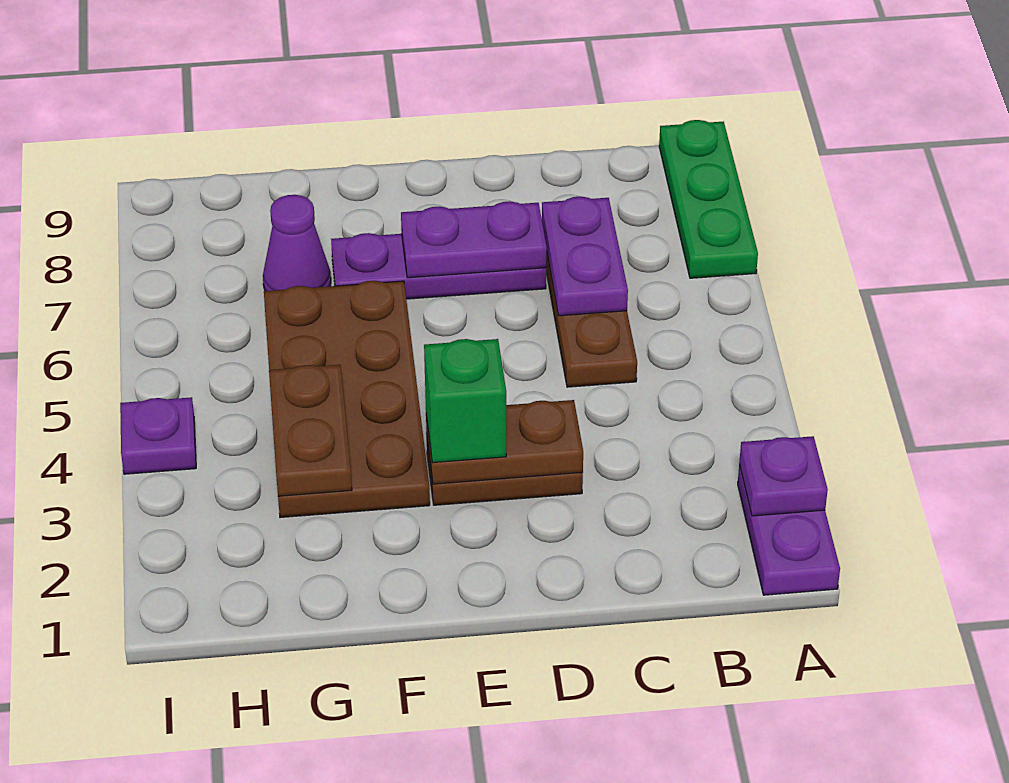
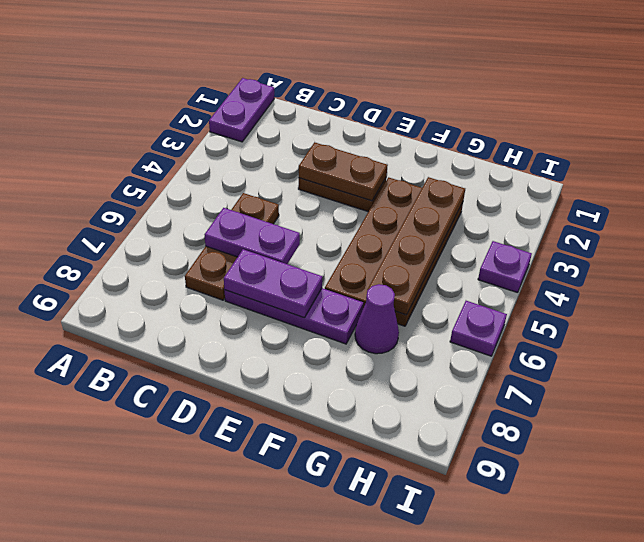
purple 1x1 plate [739,436,828,516] -> purple 1x1 plate moved to [450,301,507,356]
green 1x3 plate [659,120,758,278] -> none
purple 1x2 plate [542,197,628,316] -> purple 1x2 plate turned to [205,208,300,264]
green 1x1 brick [424,339,506,463] -> none
brown 1x2 plate [269,365,352,496] -> brown 1x4 plate [367,177,465,315]

